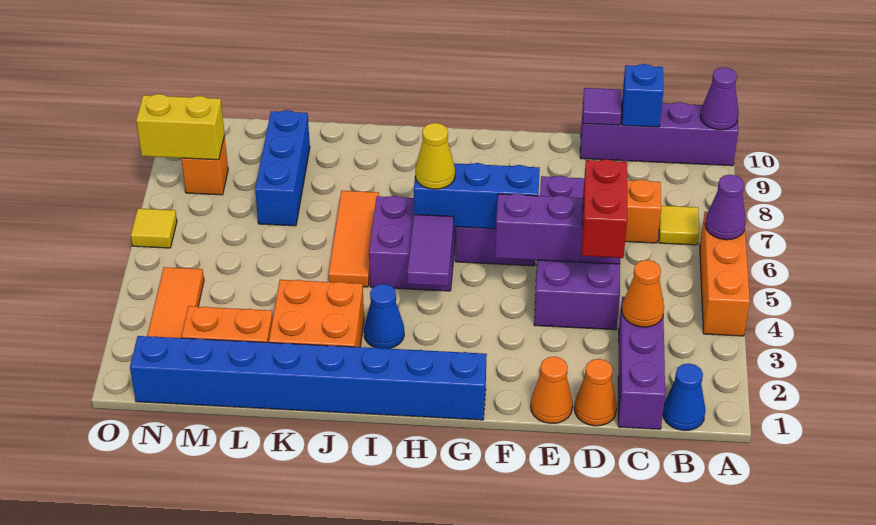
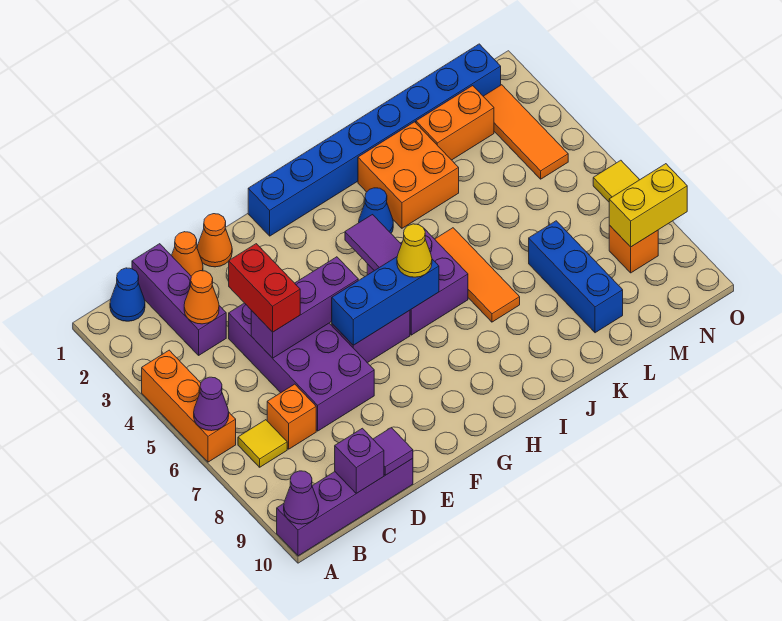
blue 1x1 brick [622,64,663,127] -> purple 1x1 brick [335,428,384,493]

